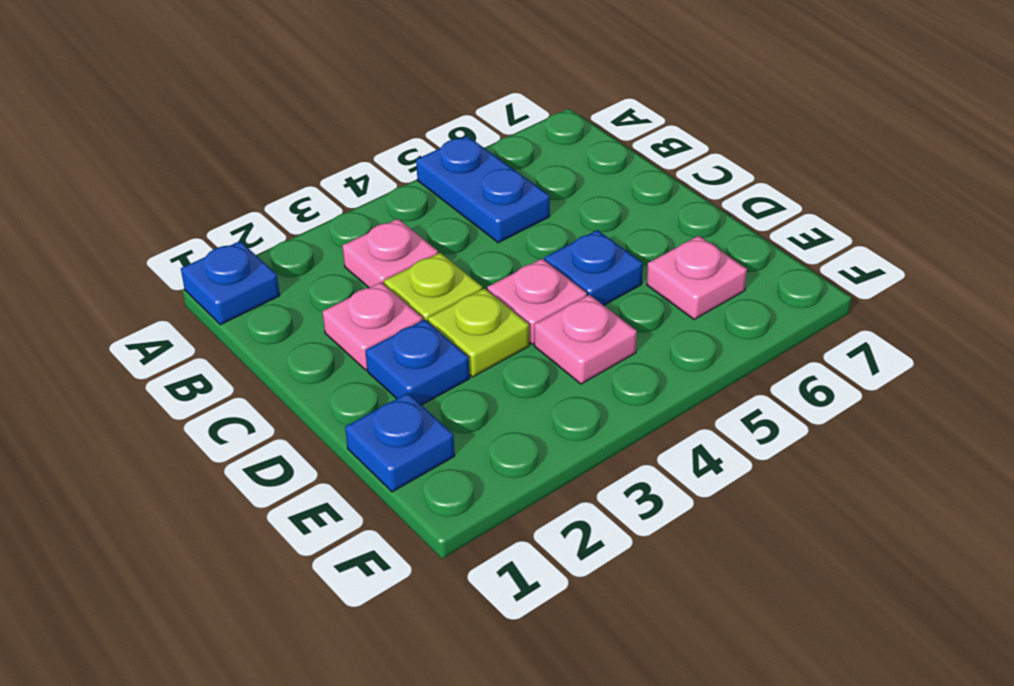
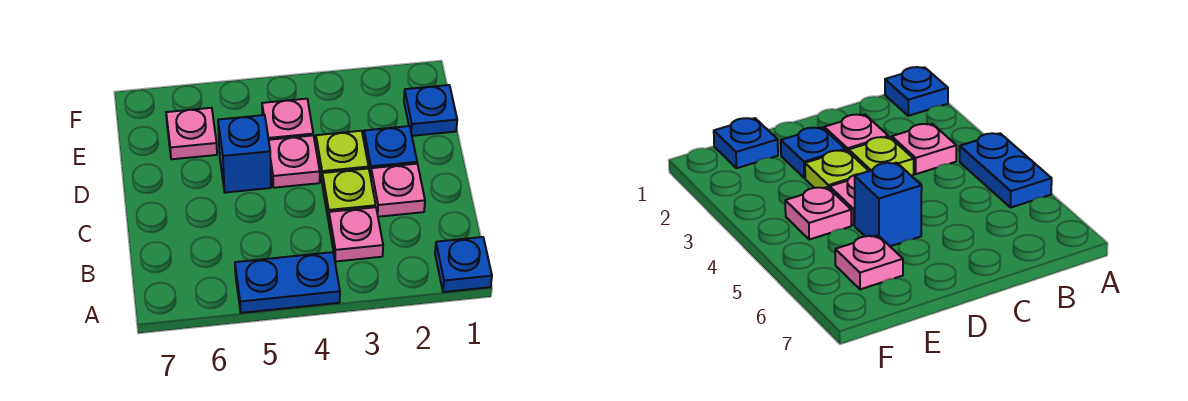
blue 1x2 plate [416,136,550,243] -> blue 1x2 plate turned to [235,252,340,313]
blue 1x1 plate [545,230,643,305] -> blue 1x1 brick [218,115,271,193]

